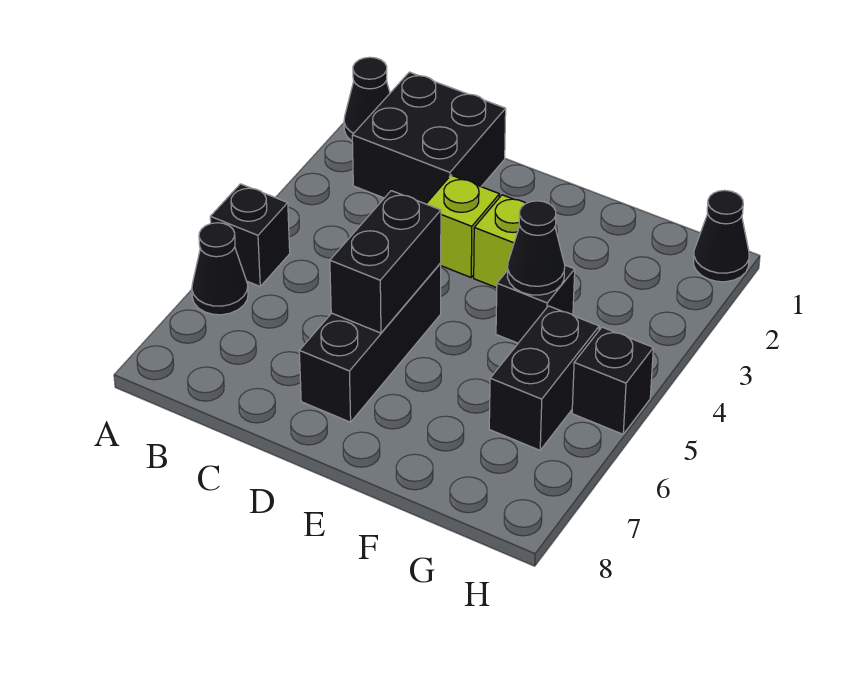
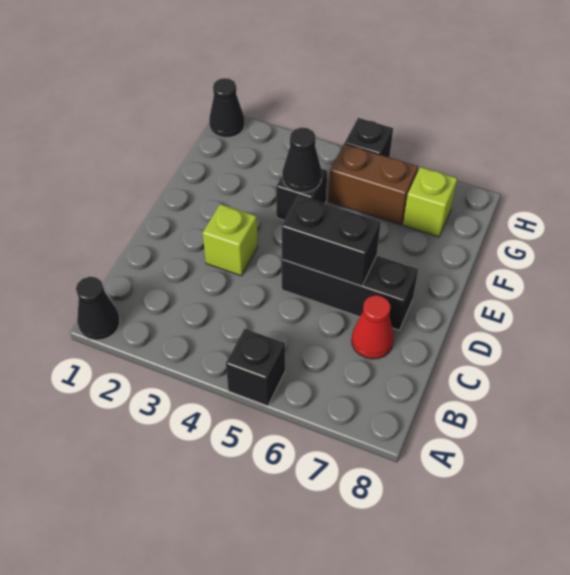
black 1x1 cone [192,223,248,315] -> none
black 2x2 brick [352,72,506,204] -> none
none -> red 1x1 cone [352,295,394,359]
lime 1x1 brick [474,195,526,288] -> lime 1x1 brick moved to [403,167,458,237]
black 1x2 brick [489,306,599,450] -> brown 1x2 brick [328,144,418,225]

